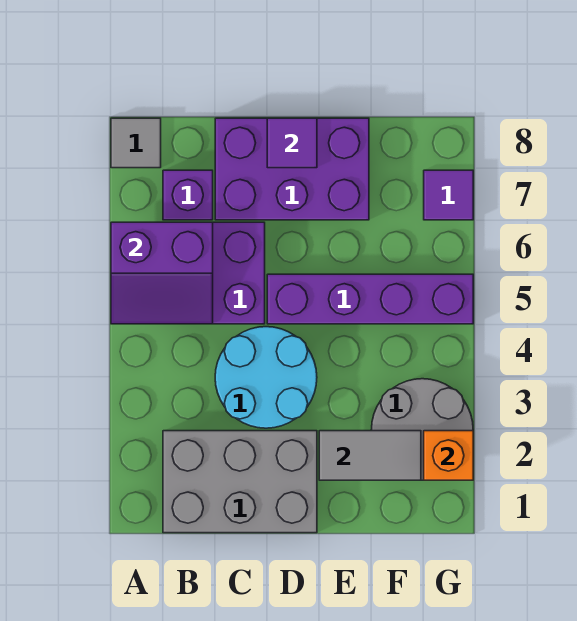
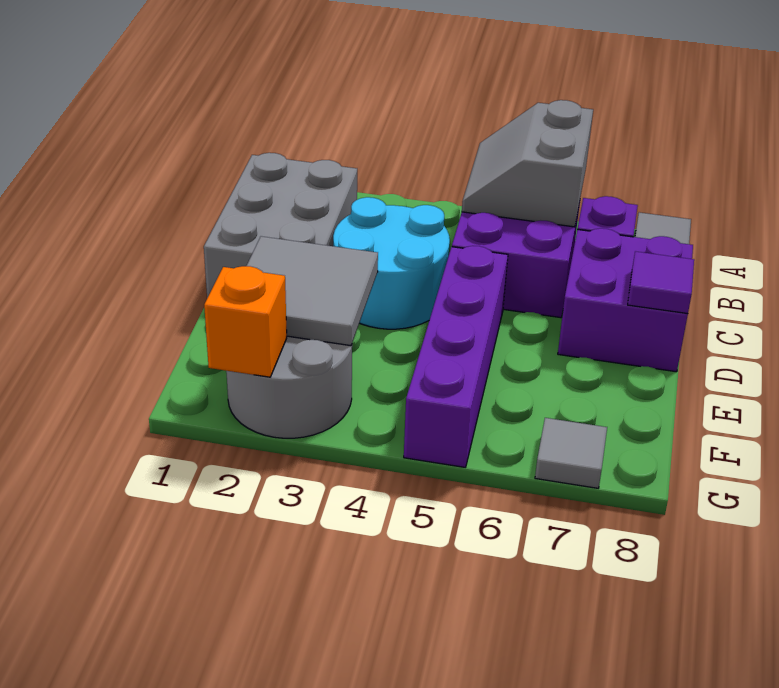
purple 2x2 slope [111,222,213,324] -> grey 2x2 slope [462,100,593,227]
purple 2x3 brick [215,118,369,220] -> purple 2x2 brick [558,228,693,372]
grey 1x2 tile [319,431,421,480] -> grey 2x2 tile [247,236,378,346]
purple 1x1 tile [424,170,473,220] -> grey 1x1 tile [535,418,607,488]

